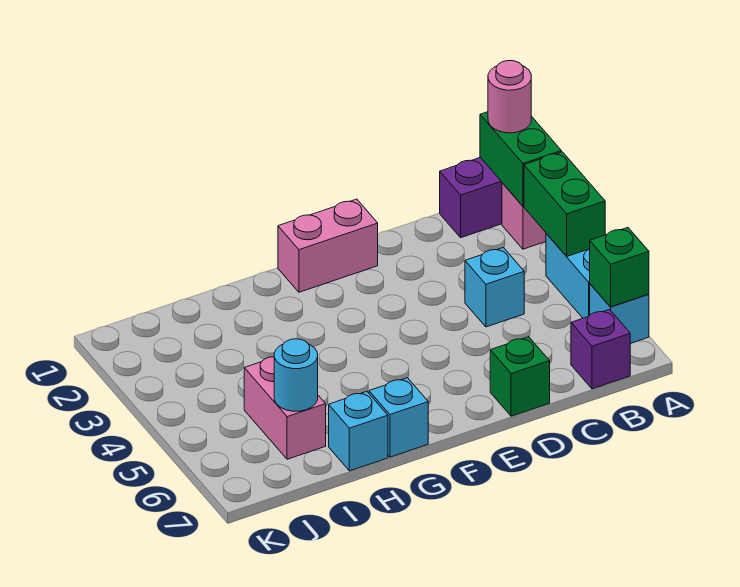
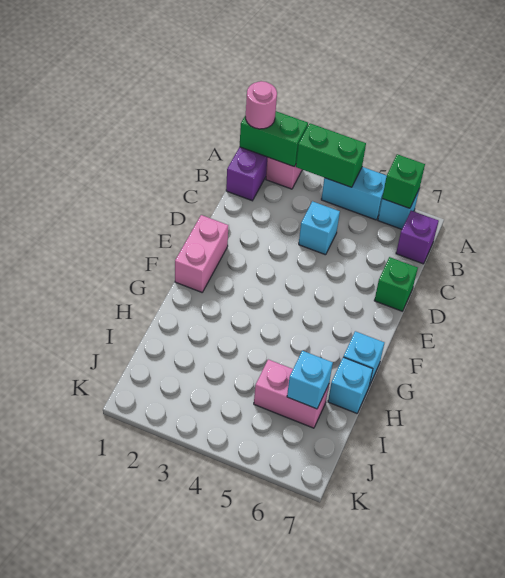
cyan 1x1 round brick [274,339,318,411] -> cyan 1x1 brick [287,351,333,409]

